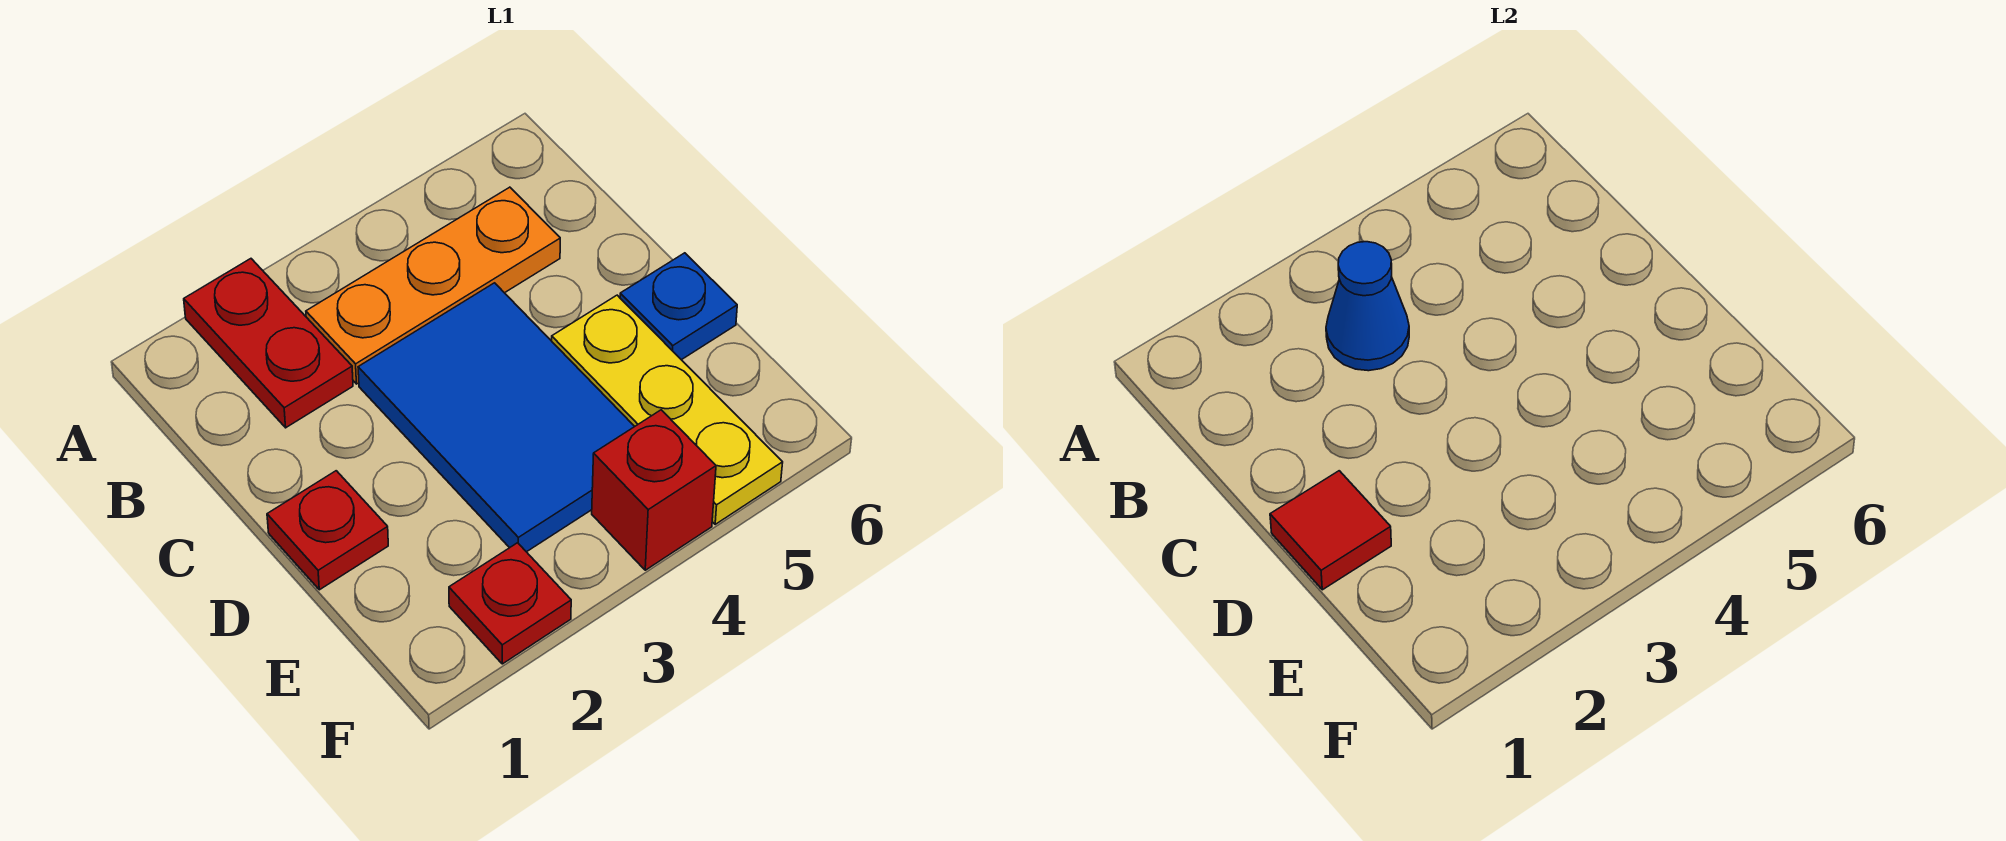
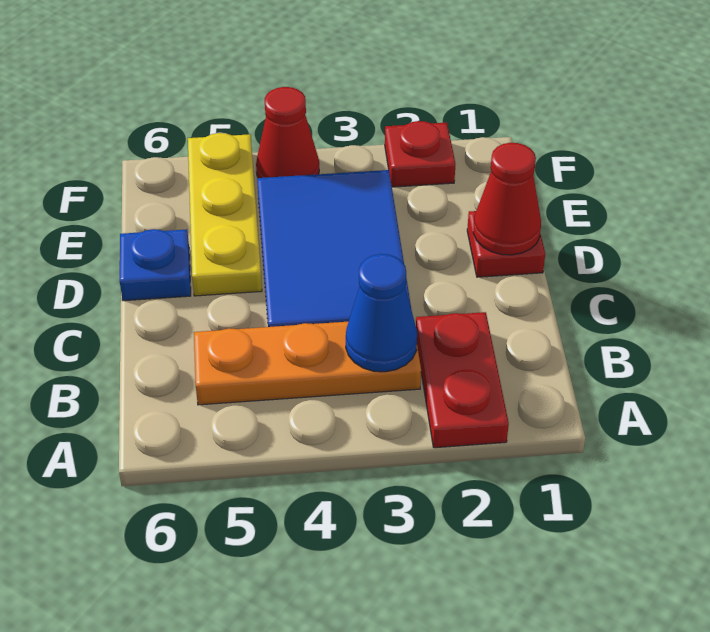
red 1x1 tile [1270,471,1391,590] -> red 1x1 cone [473,143,541,255]
red 1x1 brick [592,410,716,570] -> red 1x1 cone [256,87,319,178]

